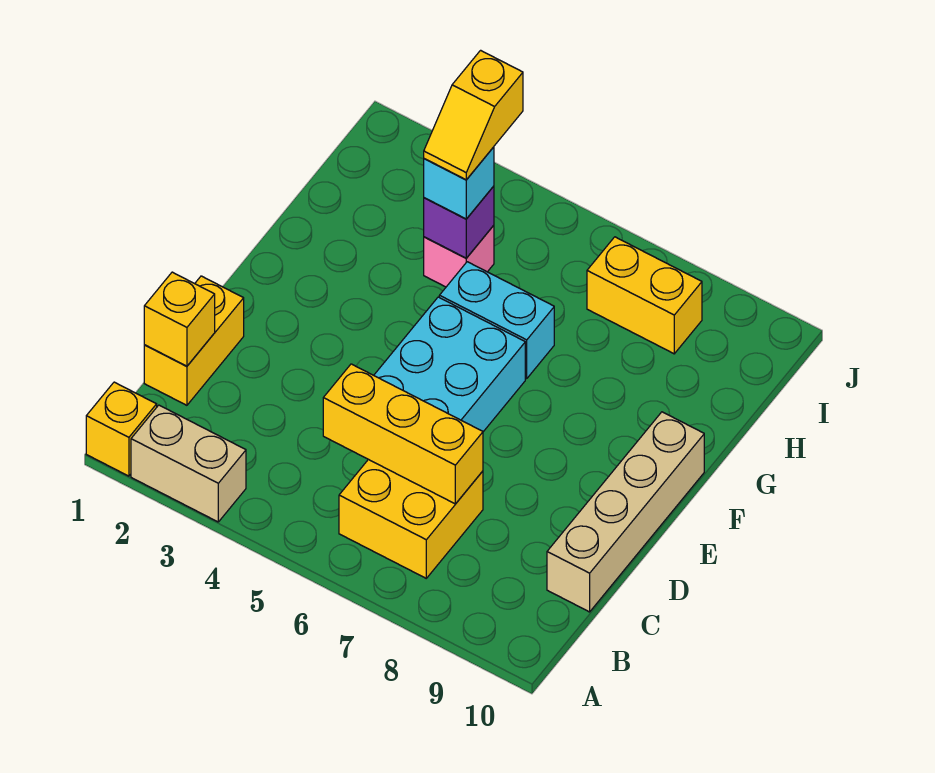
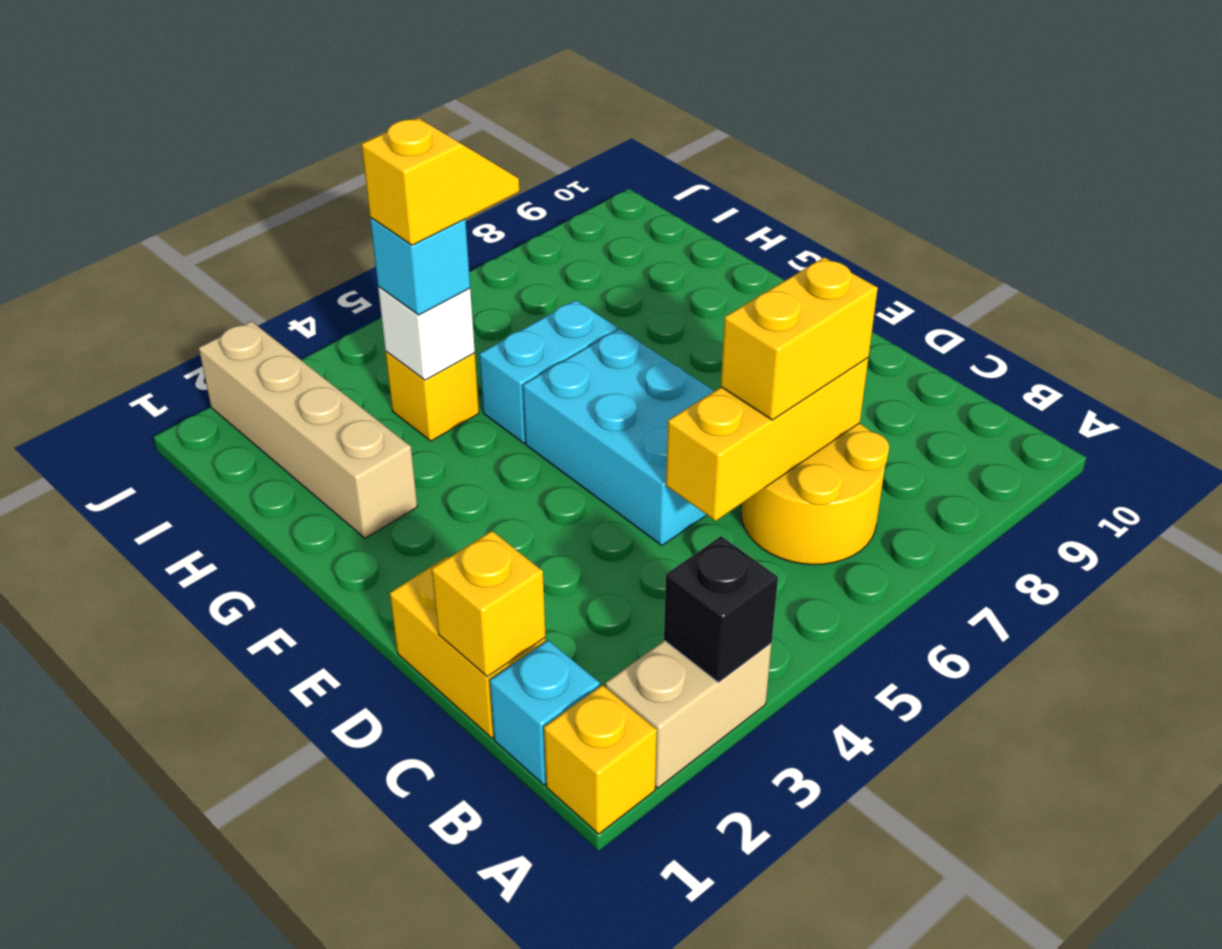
none -> black 1x1 brick [664,536,778,683]
none -> cyan 1x1 brick [490,640,600,785]
yellow 2x2 brick [339,459,483,578] -> yellow 2x2 round brick [741,423,889,565]
tan 1x4 brick [547,412,704,612] -> tan 1x4 brick moved to [199,321,417,538]
pink 1x1 brick [424,225,494,287] -> yellow 1x1 brick [386,352,479,441]
purple 1x1 brick [424,186,494,258] -> white 1x1 brick [378,287,475,380]
yellow 1x2 slope [424,50,523,180] -> yellow 1x2 slope turned to [362,118,519,245]
yellow 1x2 brick [587,237,702,354] -> yellow 1x2 brick moved to [721,257,878,420]

